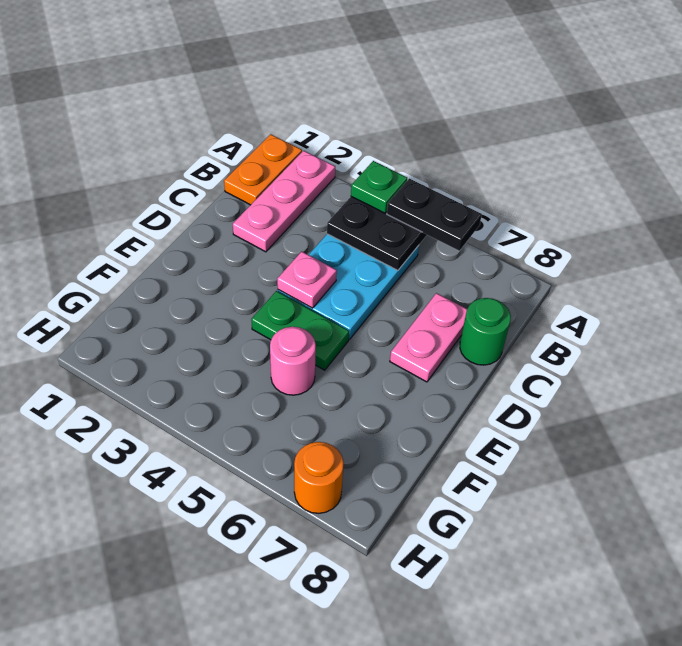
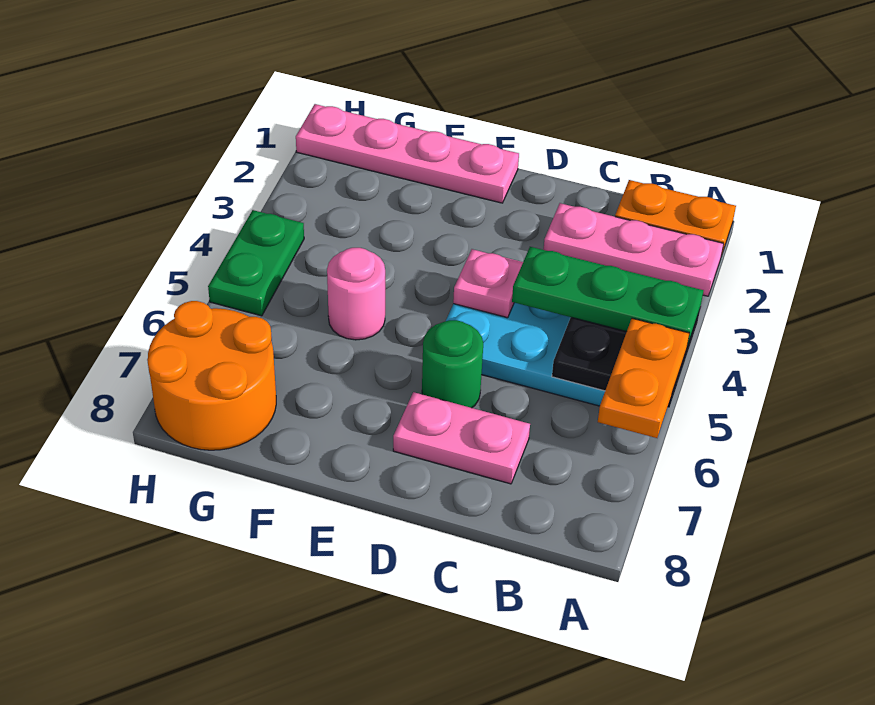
green 1x1 plate [351,161,407,213] -> green 1x3 plate [512,247,704,345]
black 1x2 plate [387,178,482,251] -> orange 1x2 plate [598,318,690,438]
green 1x1 round brick [460,298,511,365] -> green 1x1 round brick moved to [422,320,483,408]
none -> pink 1x4 plate [296,104,519,203]
green 1x2 plate [251,291,349,370] -> green 1x2 plate moved to [208,210,304,316]
orange 1x1 round brick [294,442,344,513] -> orange 2x2 round brick [147,301,276,450]

